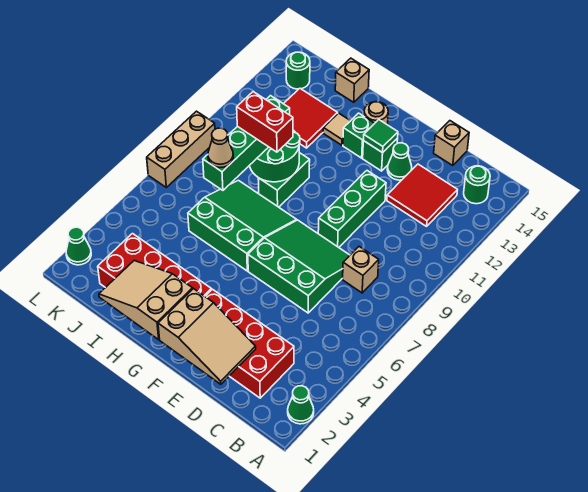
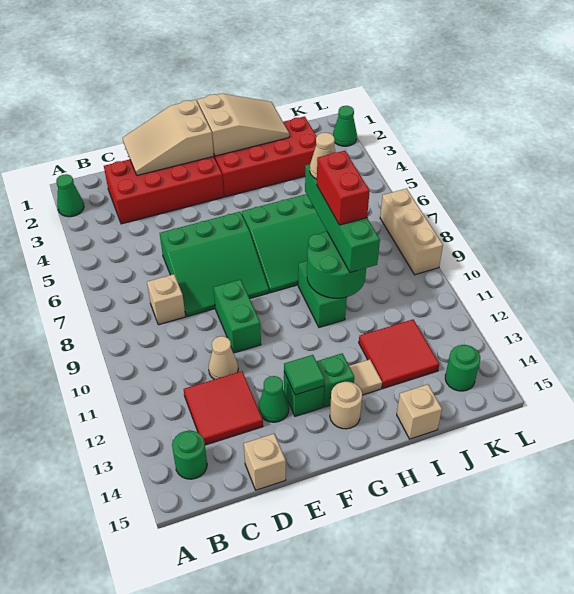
none -> tan 1x1 cone [209,336,238,379]
green 1x3 brick [318,171,386,247] -> green 1x2 brick [214,280,261,353]
red 1x2 brick [237,92,293,152] -> red 1x2 brick turned to [317,151,370,225]

